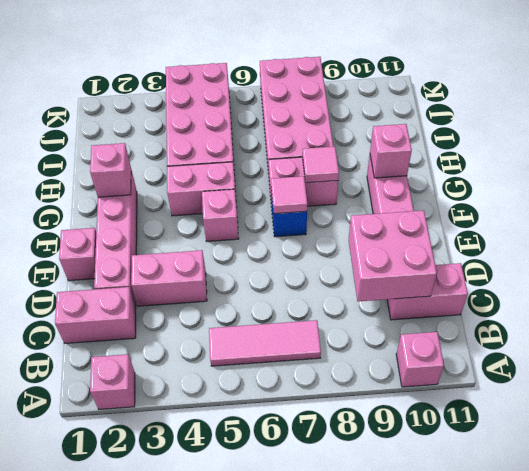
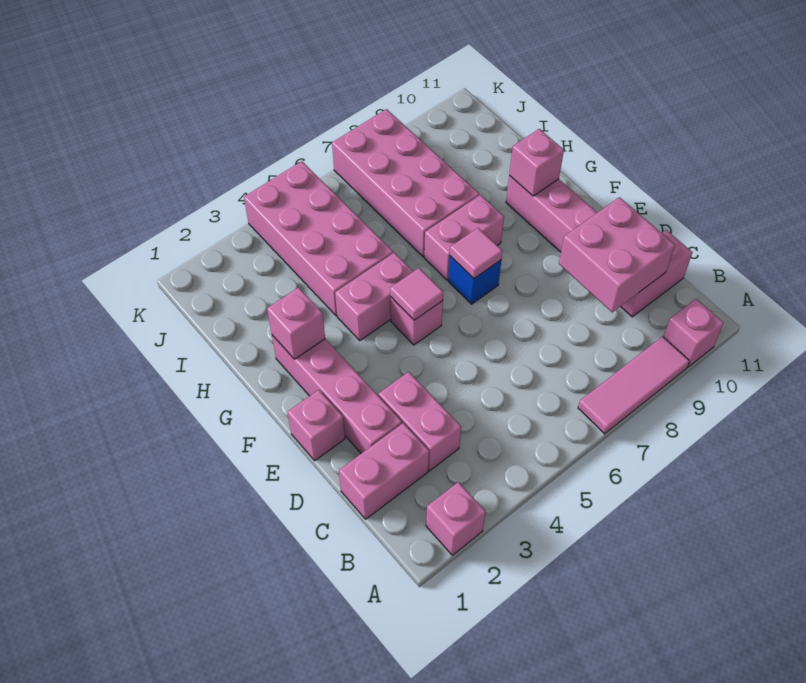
pink 1x3 tile [209,320,321,366] -> pink 1x3 tile moved to [578,337,690,434]
pink 1x2 brick [131,250,207,306] -> pink 1x2 brick turned to [379,372,461,471]
pink 1x1 tile [302,146,339,183] -> pink 1x1 tile moved to [390,268,443,320]

